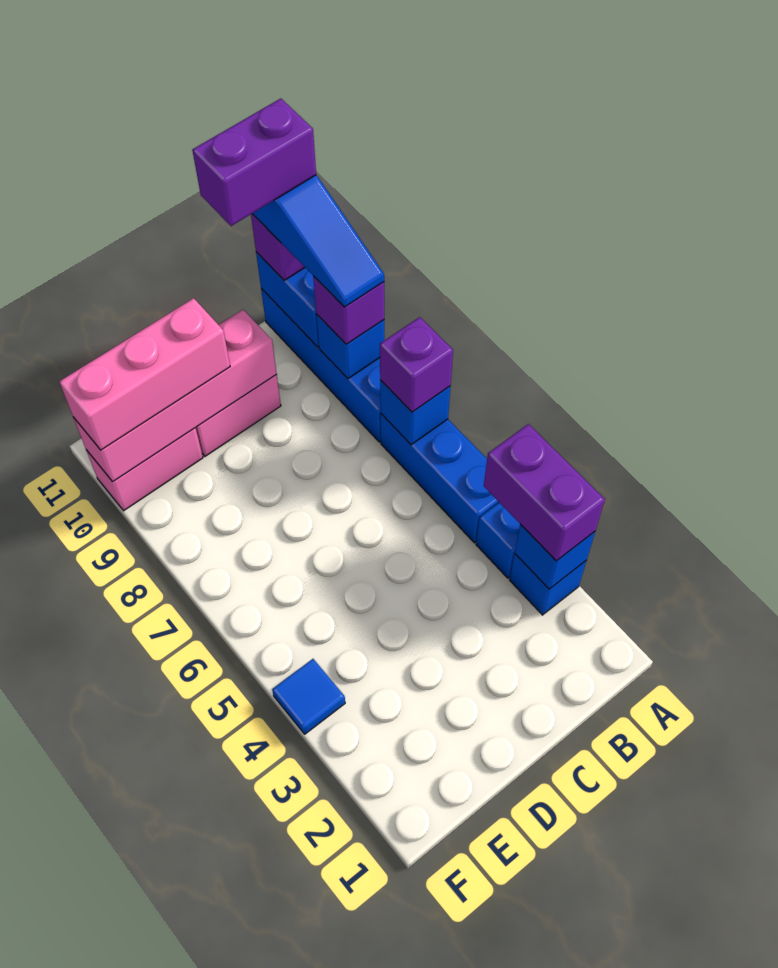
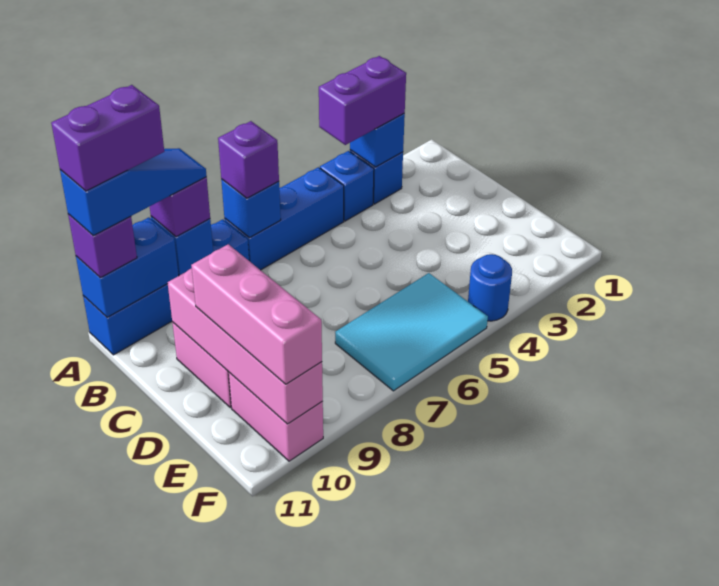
purple 1x2 brick [192,99,316,226] -> purple 1x2 brick turned to [51,85,164,191]
none -> cyan 2x3 tile [335,273,488,391]
blue 1x1 tile [272,659,345,734] -> blue 1x1 round brick [468,254,512,321]

